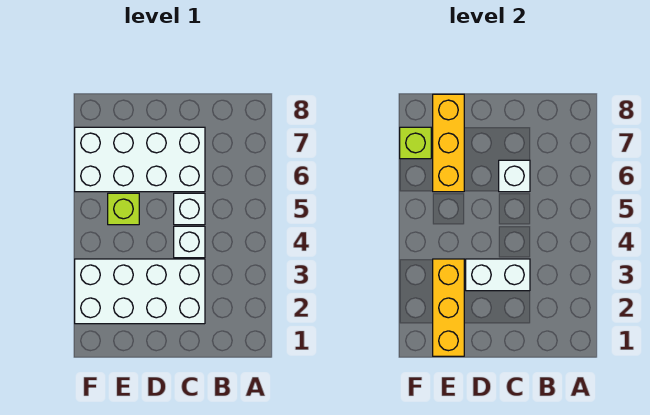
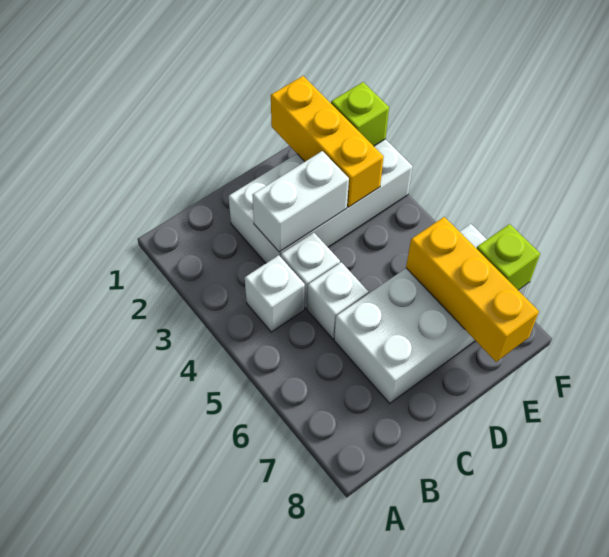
white 1x1 brick [499,160,530,192] -> white 1x1 brick moved to [245,255,305,332]
lime 1x1 brick [108,193,139,225] -> lime 1x1 brick moved to [331,82,389,146]

